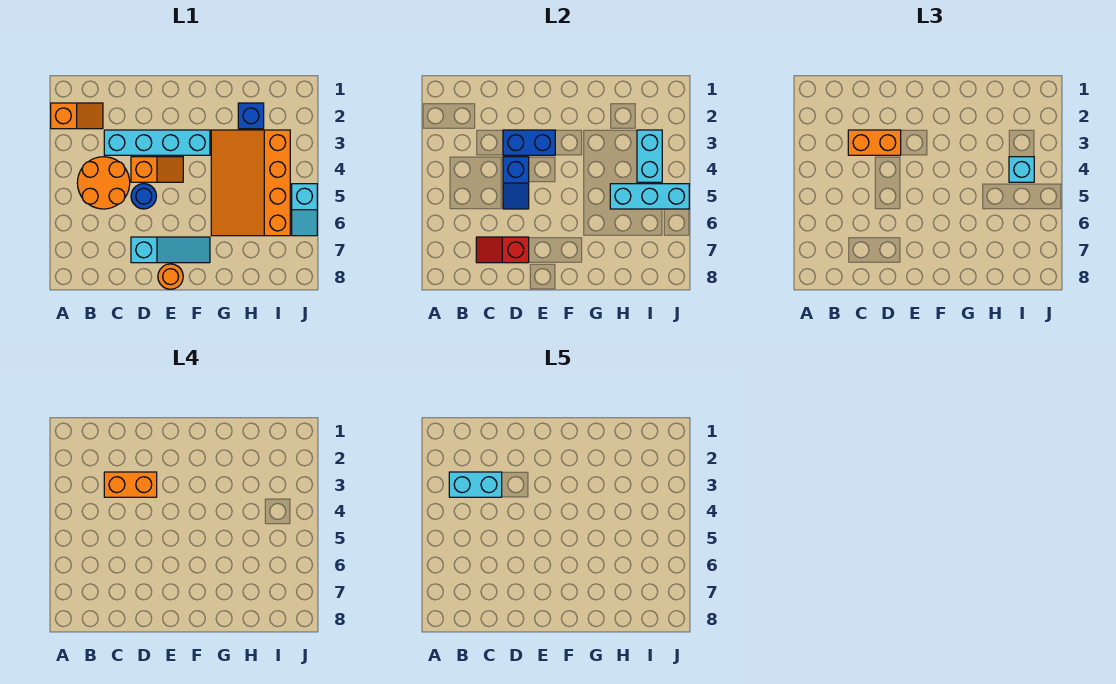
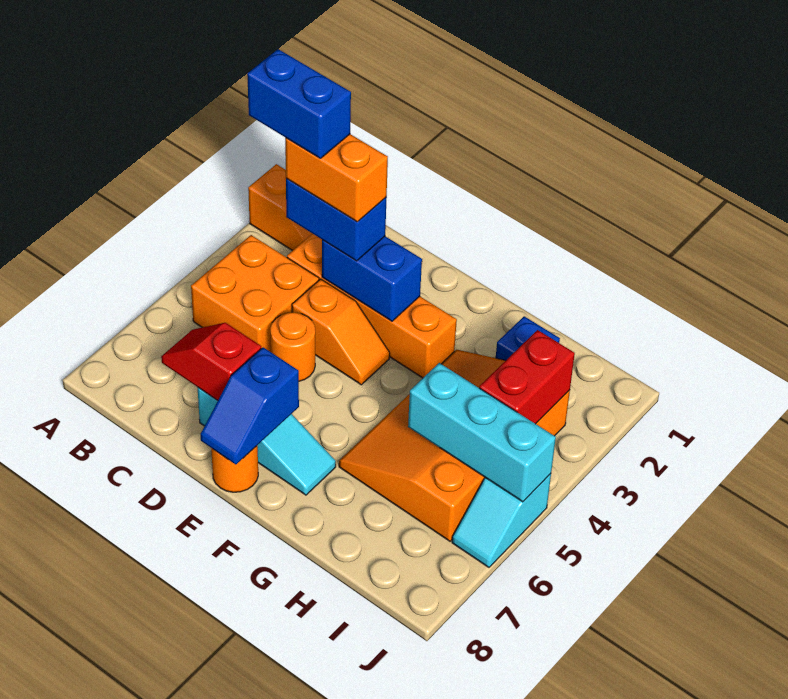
cyan 1x2 brick [449,472,502,497] -> blue 1x2 brick [247,49,351,159]
orange 2x2 round brick [77,157,130,209] -> orange 2x2 brick [191,235,319,352]
cyan 1x4 brick [104,130,210,155] -> orange 1x4 brick [287,234,457,378]
orange 1x2 brick [848,130,901,155] -> blue 1x2 brick [286,178,387,261]
blue 1x2 slope [503,157,529,209] -> blue 1x2 slope moved to [200,347,299,464]
blue 1x1 round brick [131,184,156,209] -> orange 1x1 round brick [270,312,315,381]
cyan 1x2 brick [637,130,662,182] -> red 1x2 brick [479,330,575,424]
cyan 1x1 brick [1009,157,1034,182] -> none

